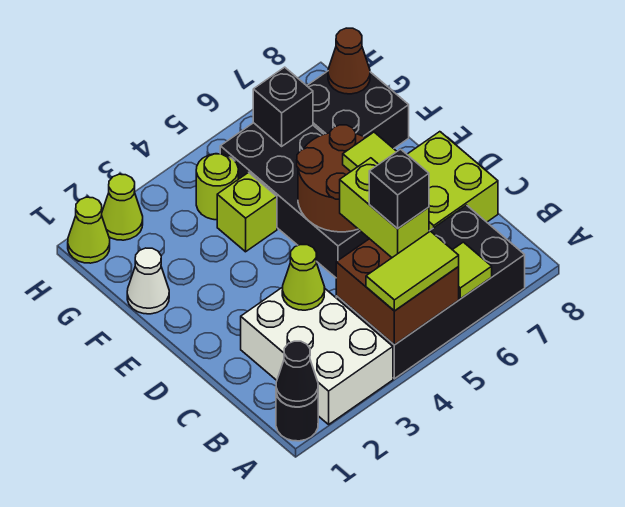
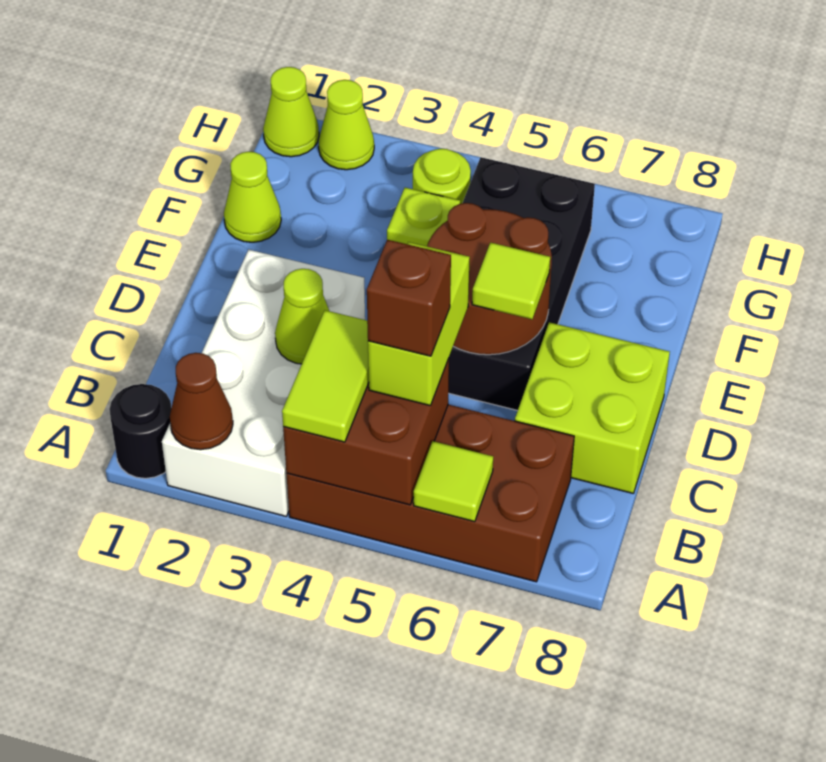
black 1x1 cone [276,341,318,407] -> none
white 2x3 brick [241,287,393,424] -> white 2x4 brick [162,250,365,516]
black 2x4 brick [336,205,525,379] -> brown 2x4 brick [286,405,574,582]
lime 1x2 tile [366,231,459,311] -> lime 1x2 tile turned to [282,310,369,442]
black 1x1 brick [369,149,429,229] -> brown 1x1 brick [367,240,451,356]
white 1x1 cone [127,248,169,314] -> lime 1x1 cone [224,152,281,242]
black 2x2 brick [307,71,409,149] -> none
black 1x1 brick [253,67,313,146] -> none
brown 1x1 cone [328,28,370,94] -> brown 1x1 cone moved to [170,353,233,450]

